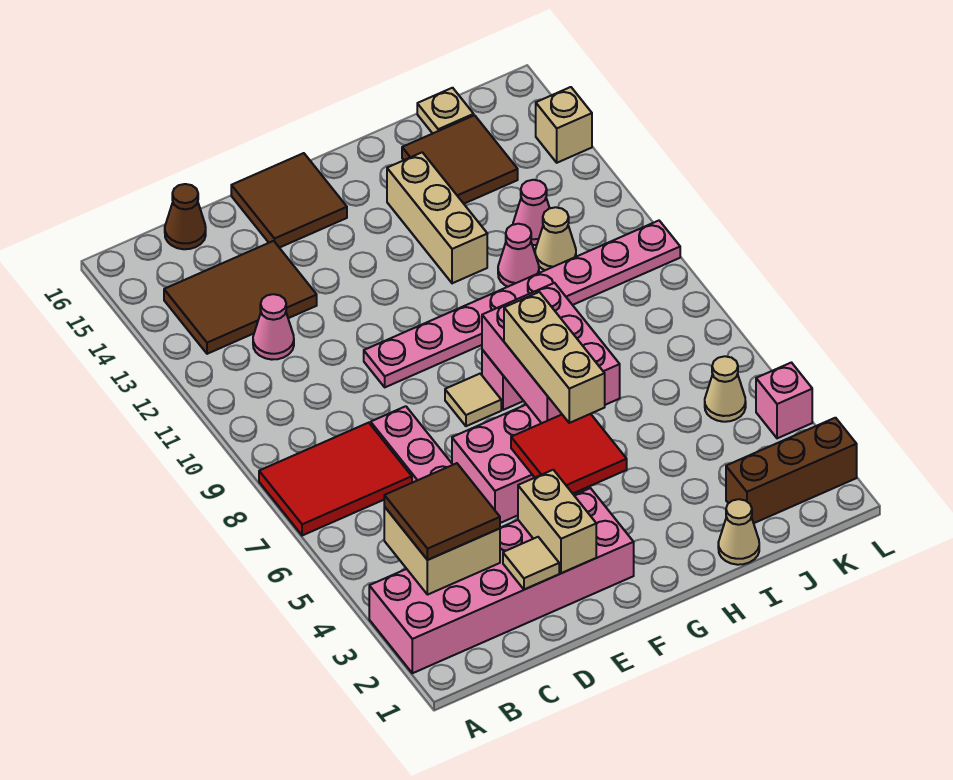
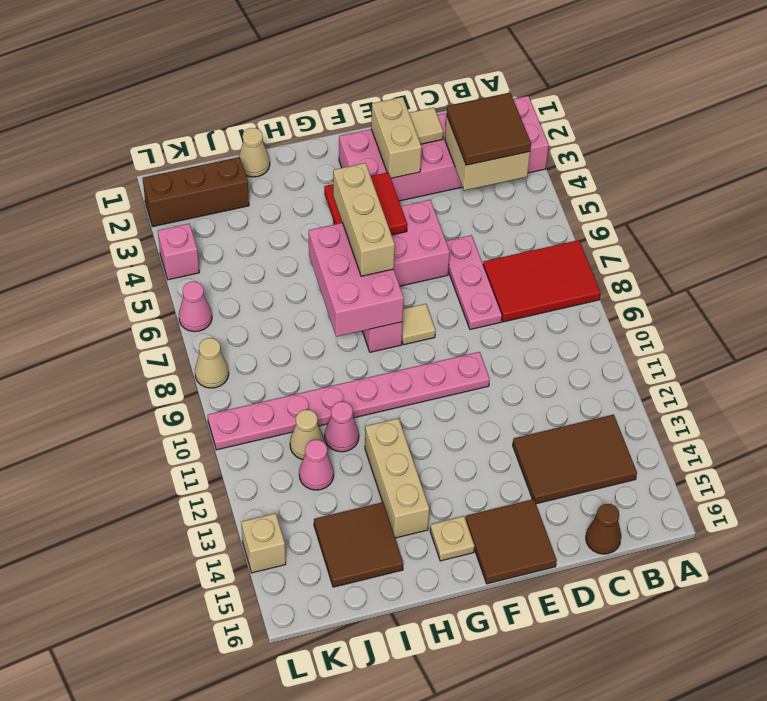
pink 1x1 cone [253,294,294,360] -> pink 1x1 cone moved to [179,282,212,332]
tan 1x1 plate [417,88,474,133] -> tan 1x1 plate moved to [430,516,475,561]
tan 1x1 cone [705,356,746,422] -> tan 1x1 cone moved to [195,338,229,388]

